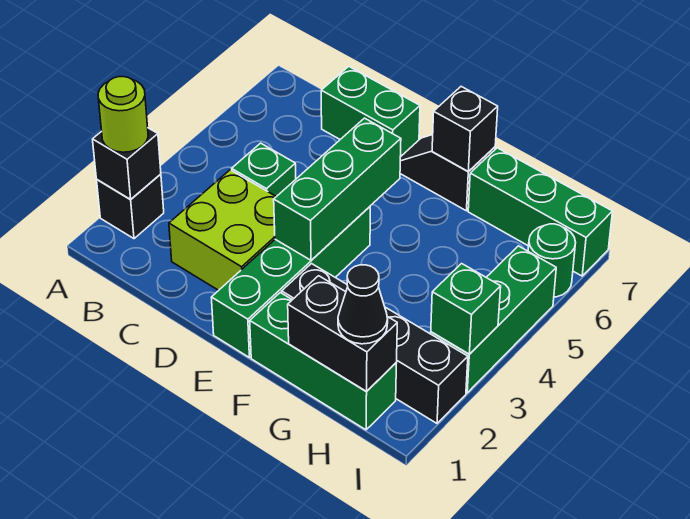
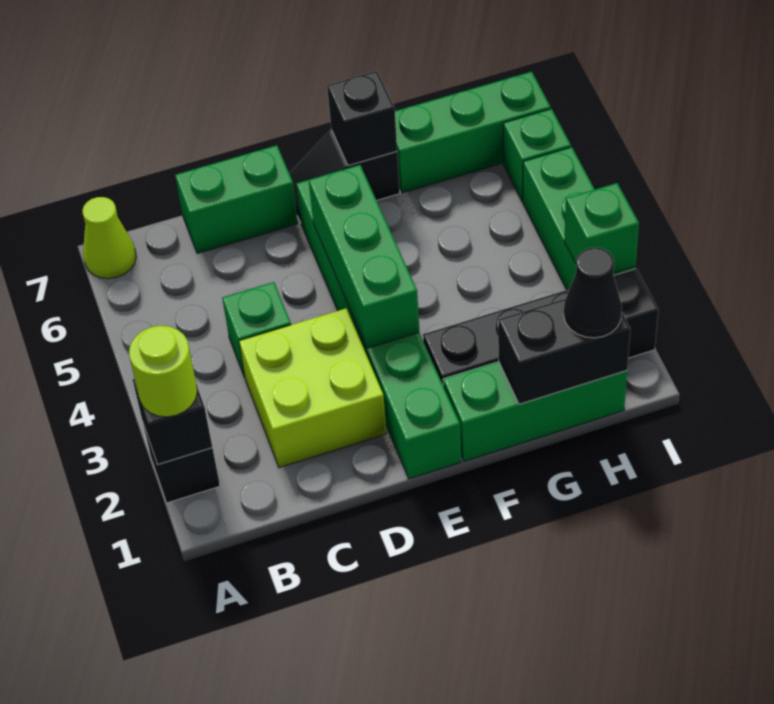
none -> lime 1x1 cone [82,197,136,279]
green 1x4 brick [211,207,370,358] -> green 1x6 brick [296,180,461,479]
green 1x1 round brick [528,224,576,297] -> green 1x1 brick [503,109,571,201]

